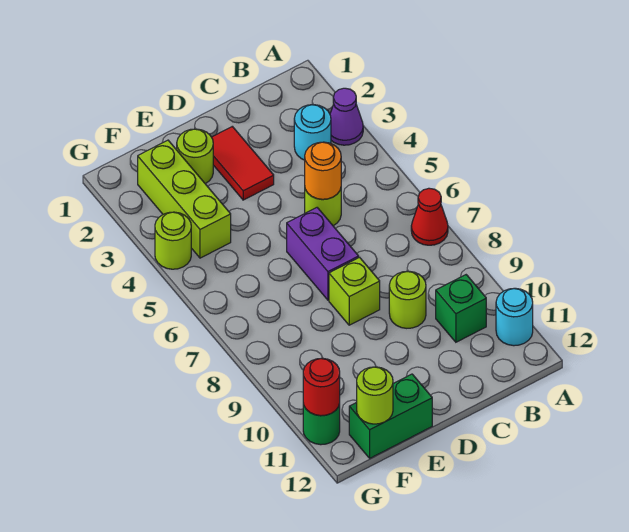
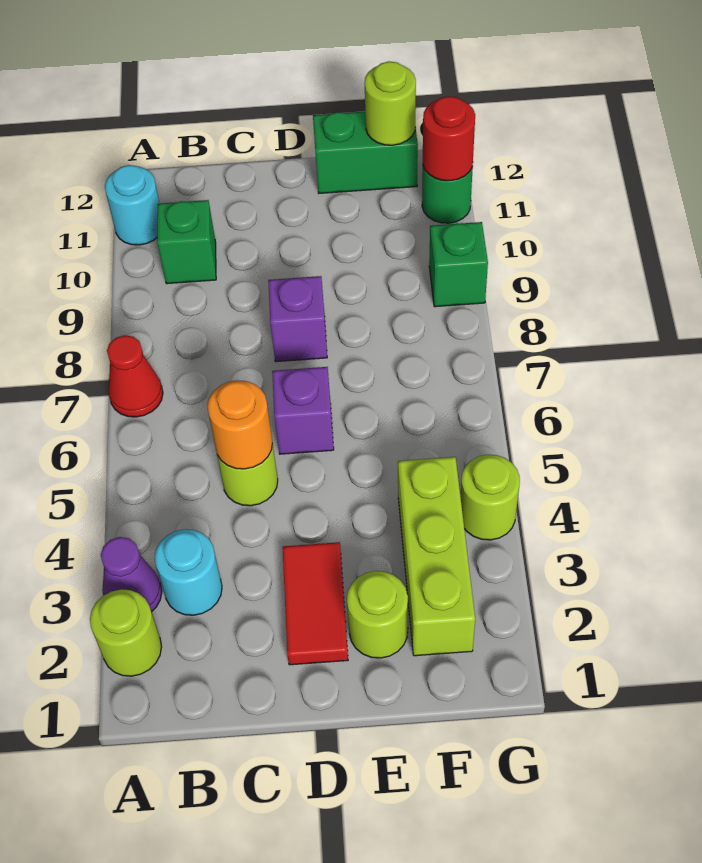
lime 1x1 round brick [389,271,426,328] -> lime 1x1 round brick moved to [90,589,162,676]
purple 1x2 brick [287,208,359,300] -> purple 1x1 brick [272,367,334,454]
lime 1x1 brick [329,257,380,325] -> purple 1x1 brick [268,276,327,362]
none -> green 1x1 brick [429,222,488,307]

